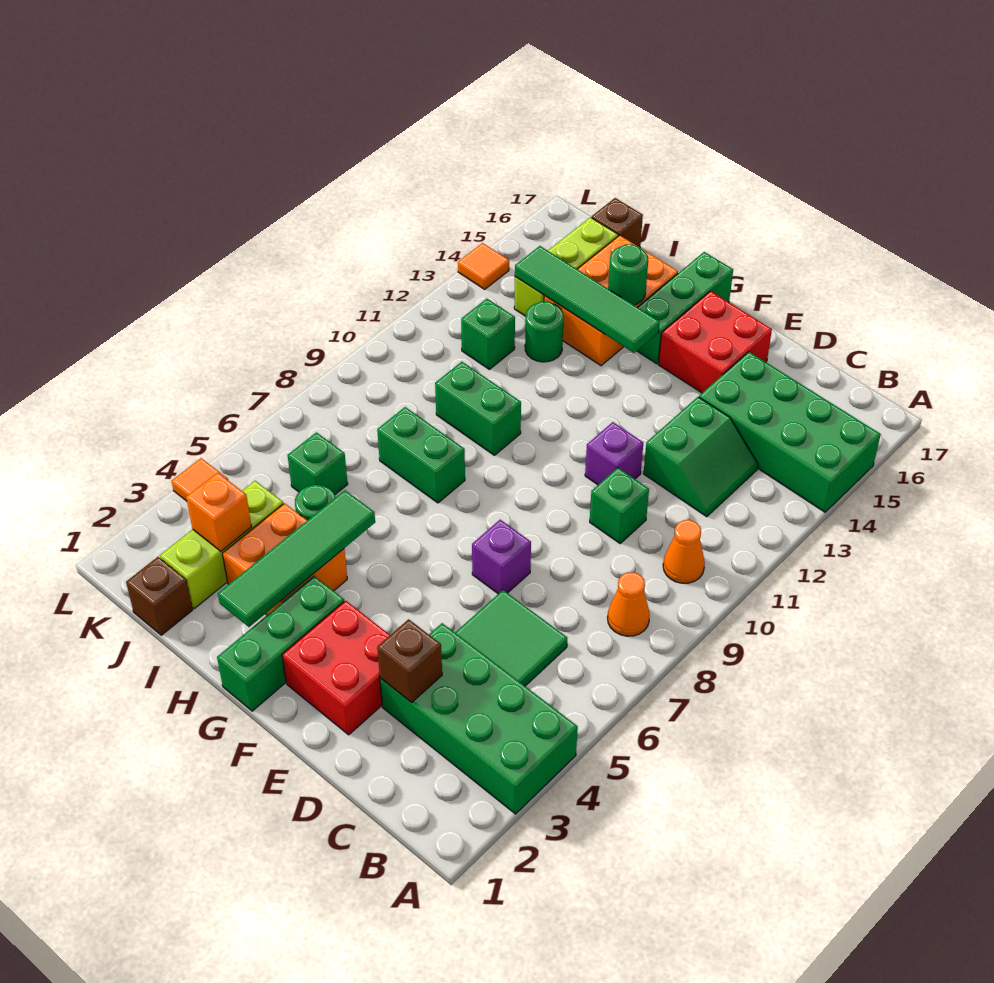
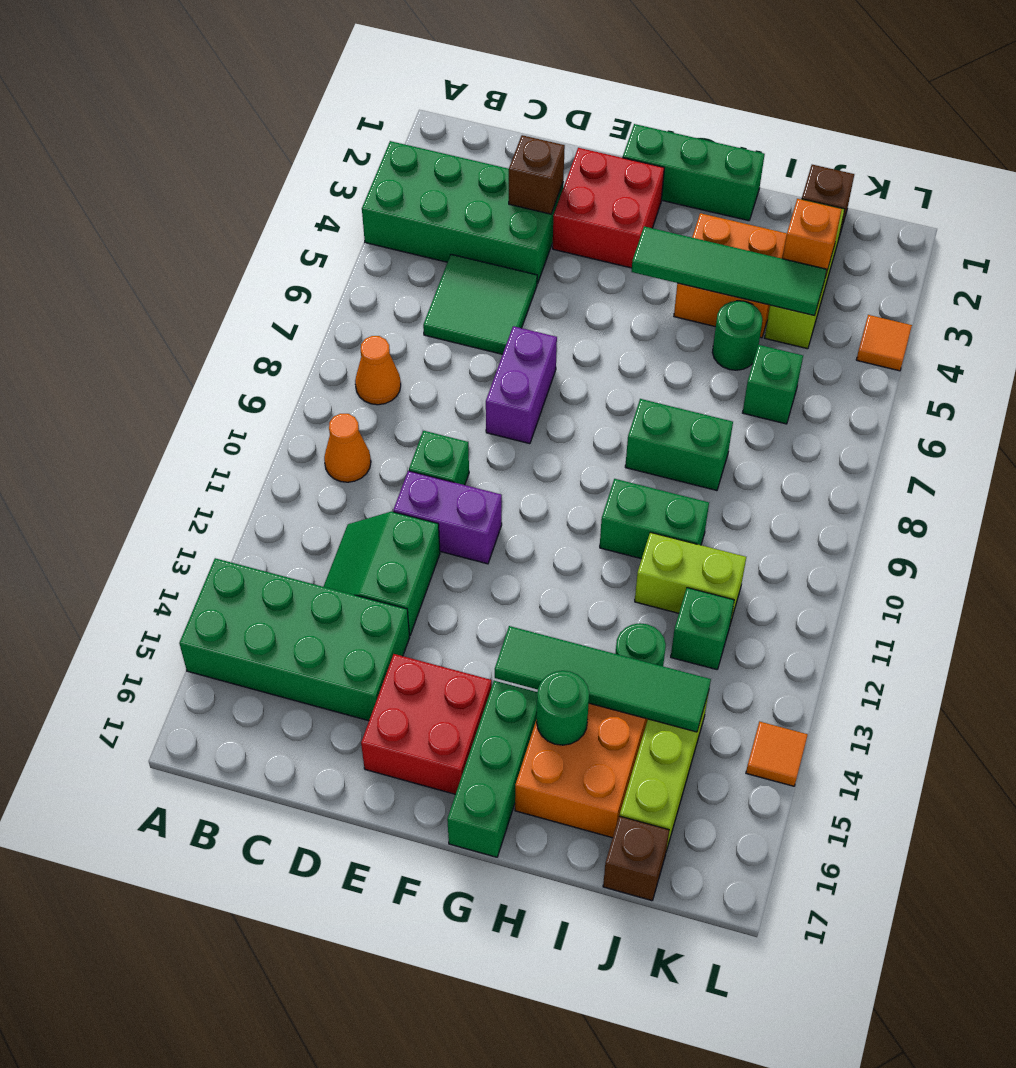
purple 1x1 brick [472,520,531,594] -> purple 1x2 brick [486,326,557,444]
purple 1x1 brick [585,422,643,485] -> purple 1x2 brick [393,471,502,564]
green 1x3 brick [217,576,344,711] -> green 1x3 brick turned to [623,124,765,221]
green 1x4 tile [218,490,375,627] -> green 1x4 tile turned to [632,226,827,316]
none -> lime 1x2 brick [635,532,746,624]

